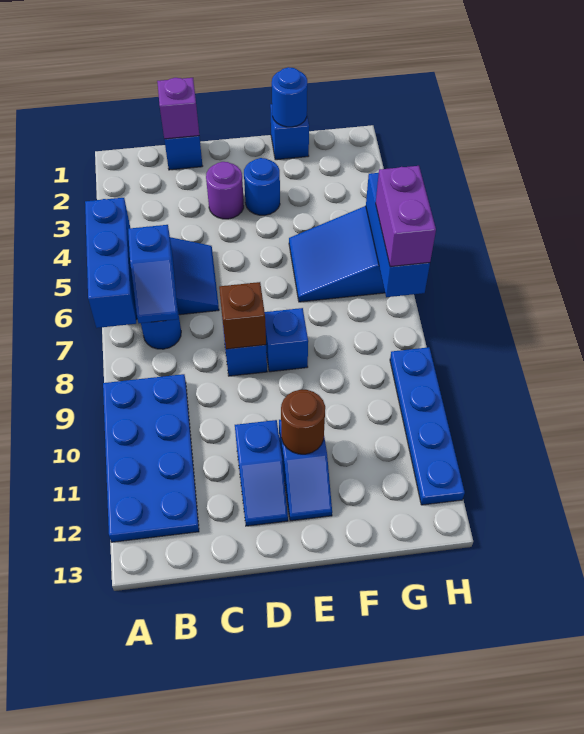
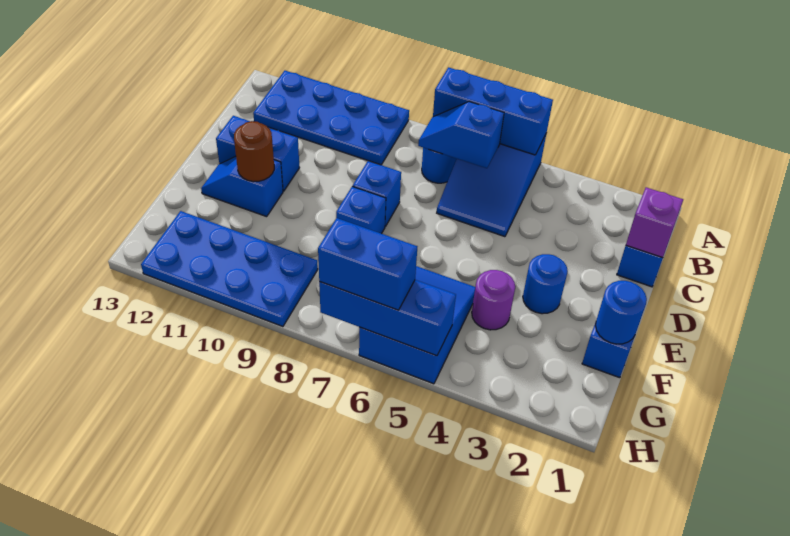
purple 1x1 round brick [206,162,244,219] -> purple 1x1 round brick moved to [472,270,515,330]
brown 1x1 brick [219,282,266,349] -> none
blue 1x2 slope [235,420,288,526] -> blue 1x2 brick [216,116,300,191]
purple 1x2 brick [376,166,436,267] -> blue 1x2 brick [318,218,417,310]
blue 1x4 plate [390,347,465,505] -> blue 2x4 plate [141,211,318,327]

